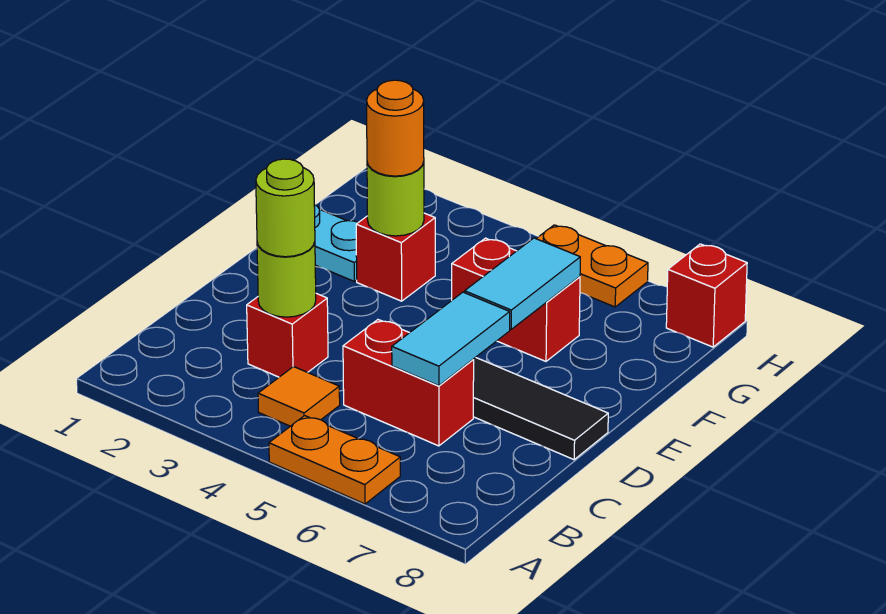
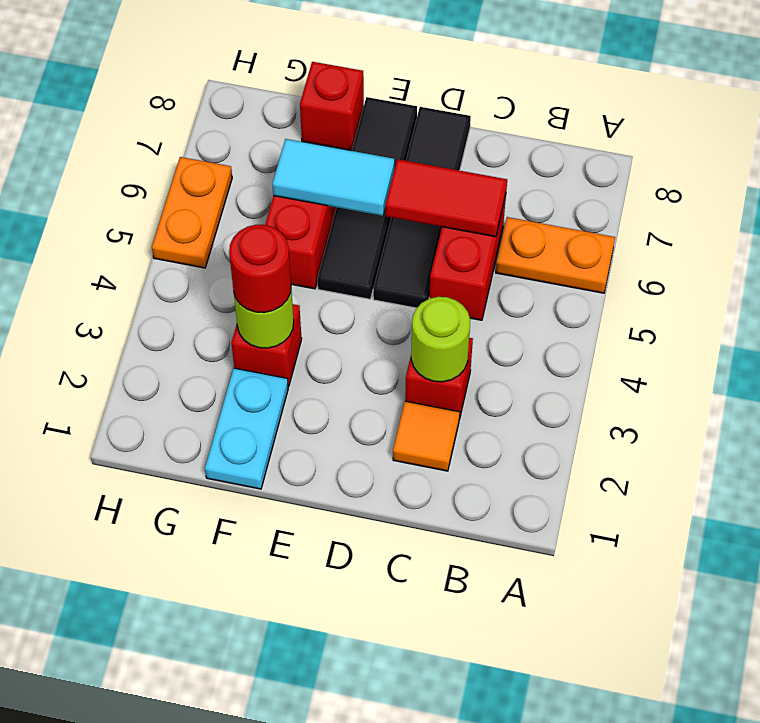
orange 1x2 plate [269,416,400,504] -> orange 1x2 plate turned to [496,217,615,293]
orange 1x1 tile [258,367,340,426] -> orange 1x1 tile moved to [393,401,460,471]
lime 1x1 round brick [256,159,315,257] -> none
cyan 1x2 tile [392,292,510,386] -> red 1x2 tile [385,159,507,237]
none -> black 1x4 tile [317,97,417,299]
orange 1x1 round brick [367,80,424,176] -> red 1x1 round brick [229,225,291,313]
red 1x1 brick [666,244,747,347] -> red 1x1 brick moved to [300,62,364,151]

